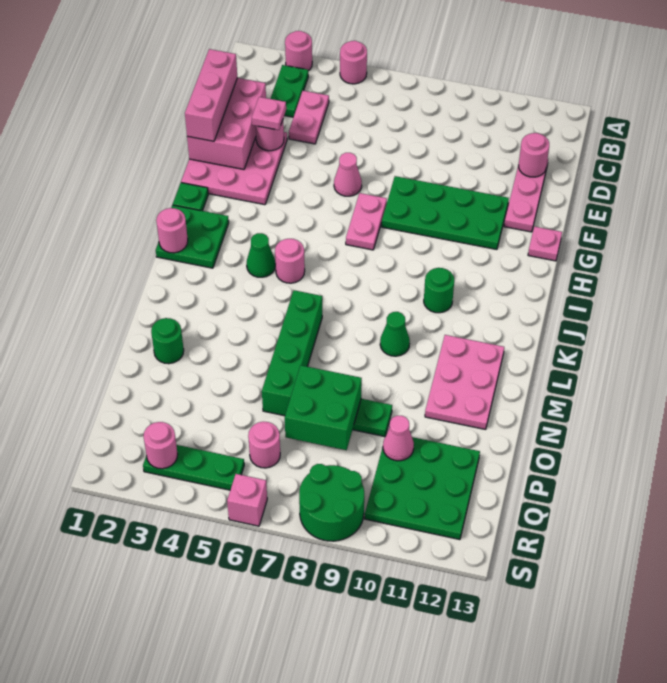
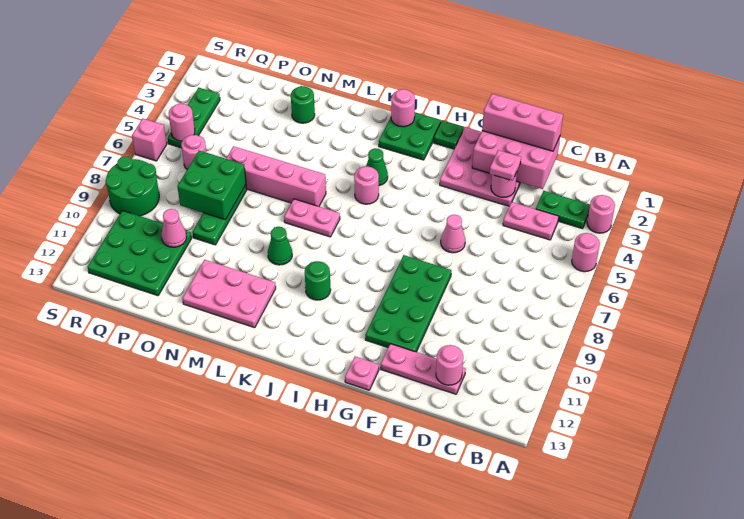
pink 1x2 plate [346,193,387,250] -> pink 1x2 plate moved to [284,199,340,237]
green 1x4 brick [262,290,322,416] -> pink 1x4 brick [226,146,326,206]
pink 1x1 round brick [144,422,178,469] -> pink 1x1 round brick moved to [169,104,195,141]

